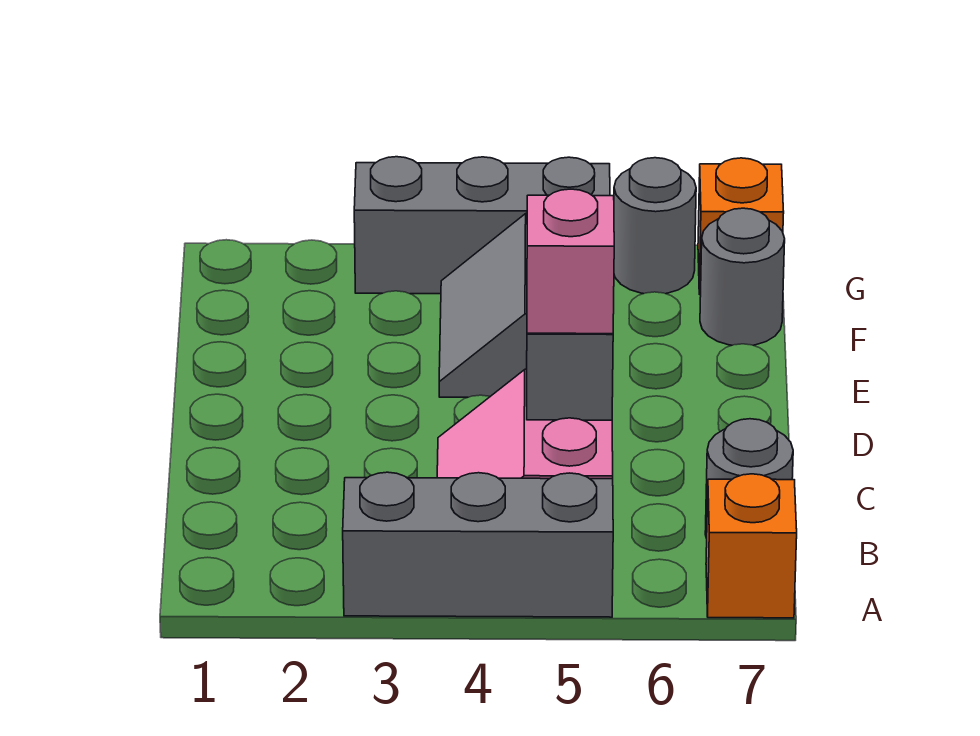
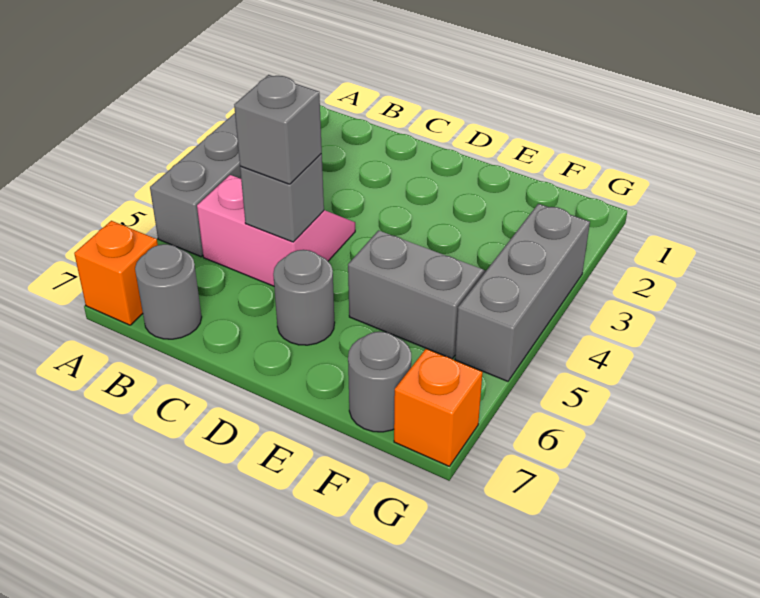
pink 1x1 brick [527,189,614,334] -> grey 1x1 brick [234,75,322,184]
grey 1x1 round brick [614,158,696,294] -> grey 1x1 round brick moved to [273,250,335,345]

